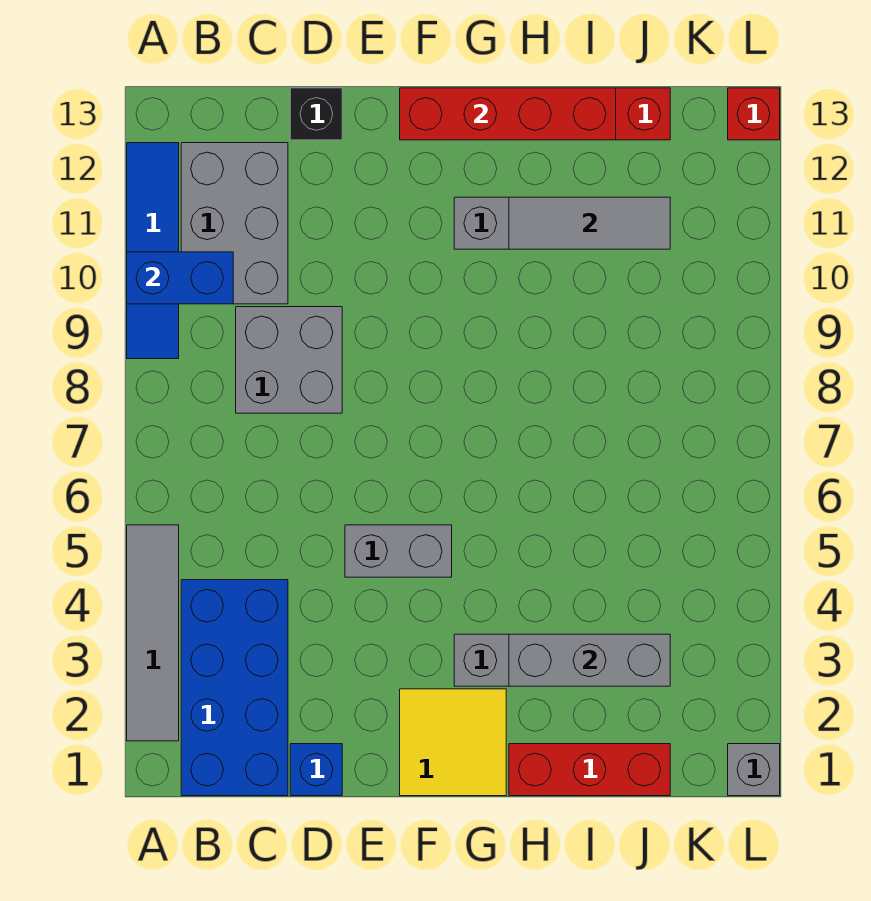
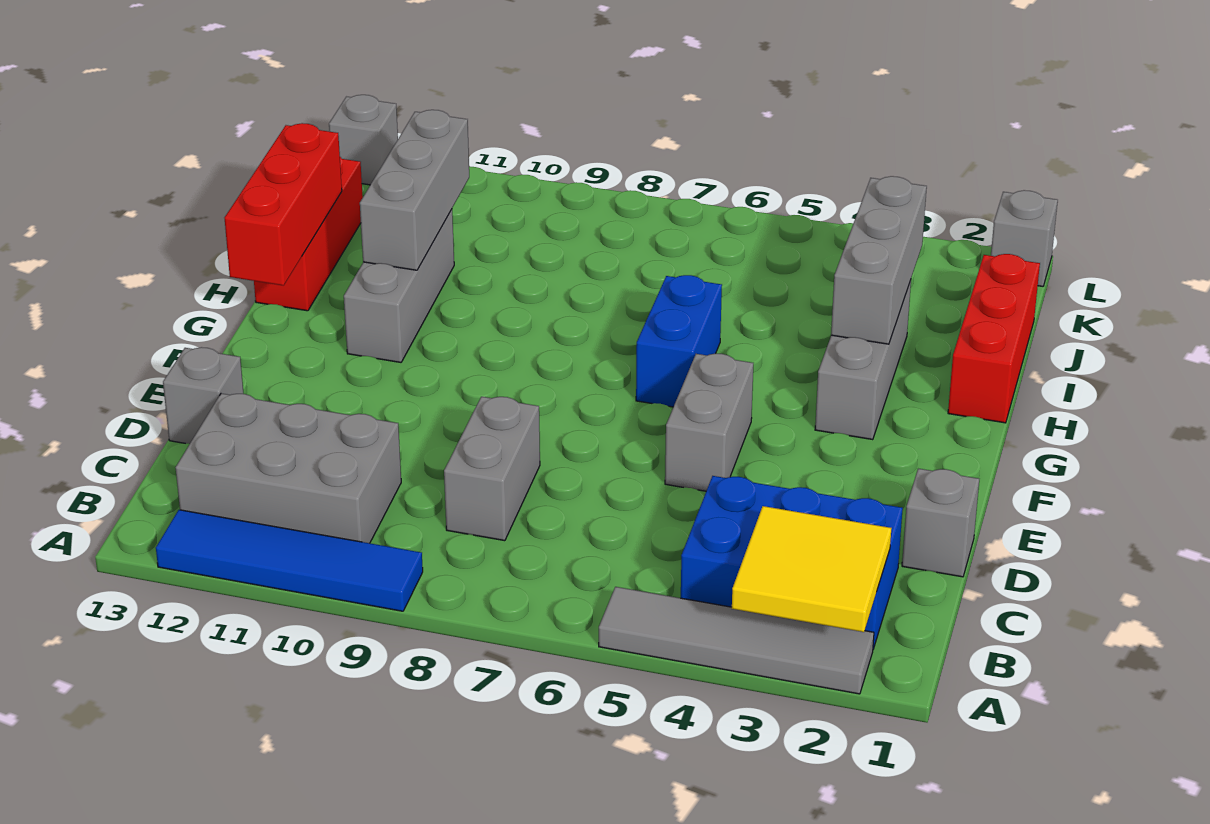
blue 1x2 brick [127,252,233,304] -> blue 1x2 brick moved to [636,275,722,407]
blue 2x4 brick [181,580,288,796] -> blue 2x3 brick [681,476,903,649]
grey 2x2 brick [236,307,342,413] -> grey 1x2 brick [444,397,540,541]
blue 1x1 brick [290,744,342,796] -> grey 1x1 brick [902,469,979,577]
black 1x1 brick [290,88,342,140] -> grey 1x1 brick [163,347,243,444]
yellow 2x2 tile [400,689,506,796] -> yellow 2x2 tile moved to [732,506,891,632]
red 1x4 brick [400,88,616,140] -> red 1x3 brick [225,123,342,286]
grey 1x3 tile [509,197,670,249] -> grey 1x3 brick [360,110,469,270]
red 1x1 brick [728,88,780,140] -> grey 1x1 brick [329,95,398,185]

